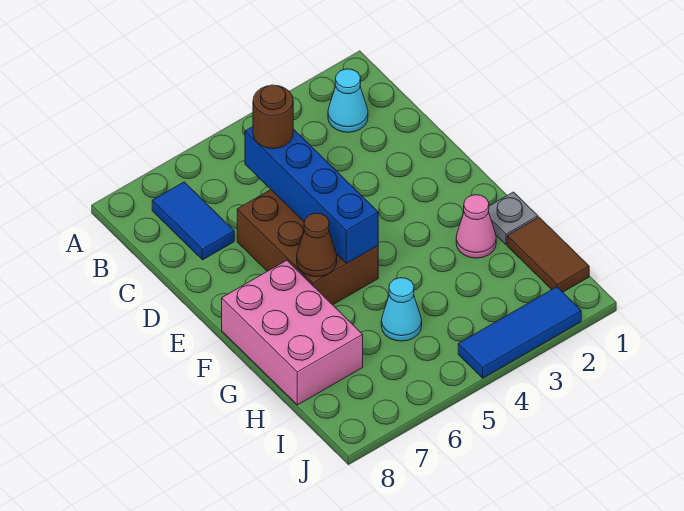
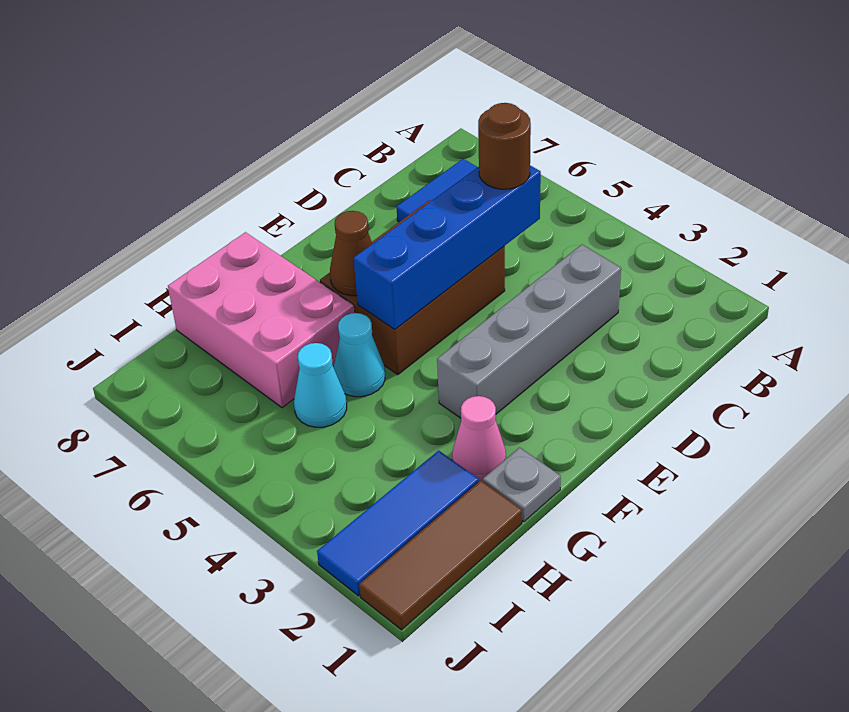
cyan 1x1 cone [328,69,368,132] -> cyan 1x1 cone moved to [334,313,385,397]
none -> grey 1x4 brick [437,245,621,418]
pink 2x3 brick [222,260,363,405] -> pink 2x3 brick turned to [168,232,355,408]
brown 1x2 tile [507,217,589,292] -> brown 1x3 tile [359,480,522,630]
blue 1x3 tile [458,287,581,378] -> blue 1x3 tile turned to [317,451,479,596]

